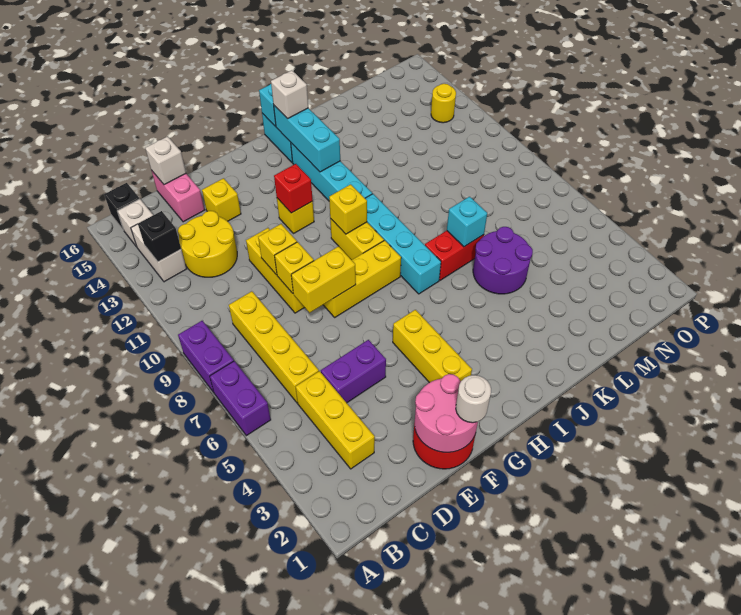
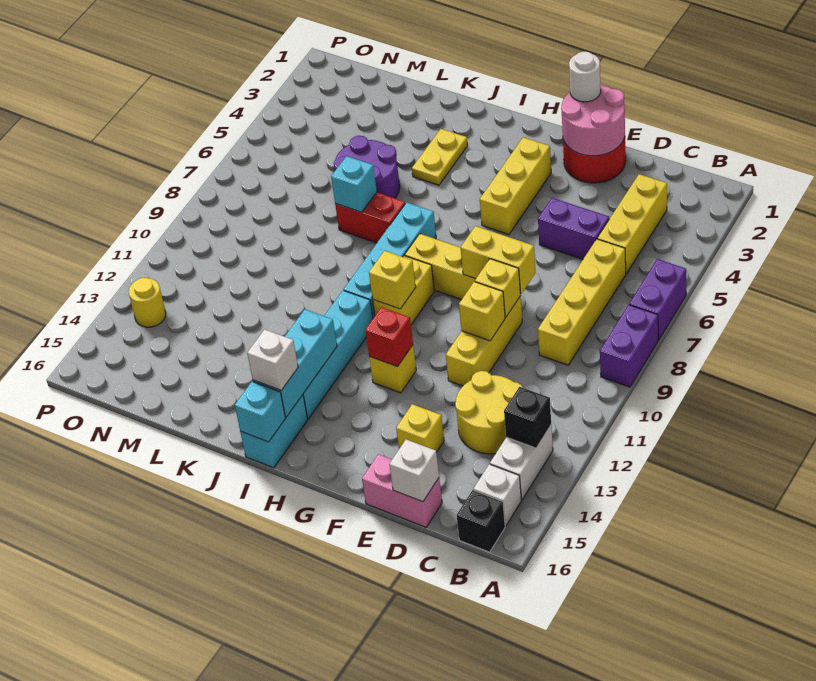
pink 1x2 brick [152,171,204,222] -> pink 1x2 brick turned to [362,454,442,527]
none -> yellow 1x2 plate [412,129,468,185]

